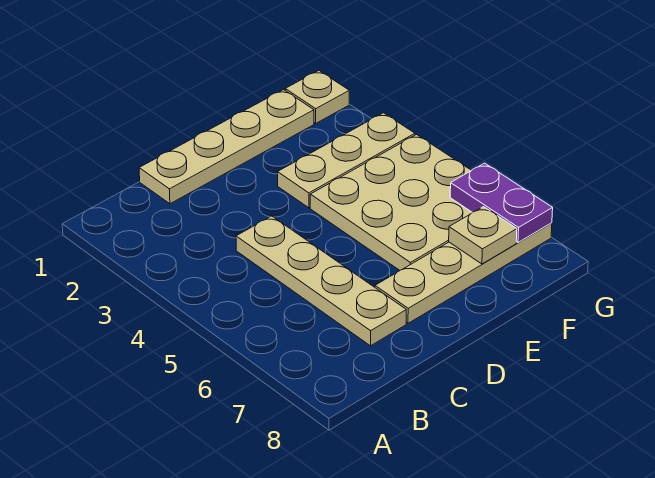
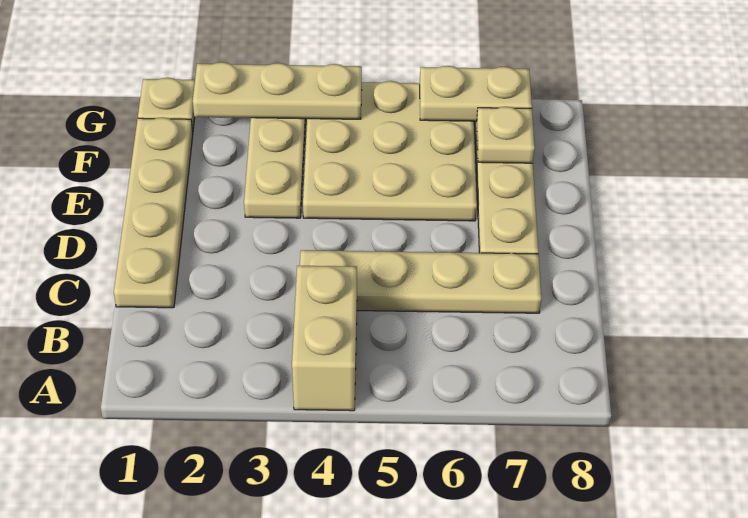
none -> tan 1x2 brick [292,266,357,411]
none -> tan 1x3 plate [193,62,362,119]
purple 1x2 plate [450,163,553,242] -> tan 1x2 plate [420,66,532,121]

